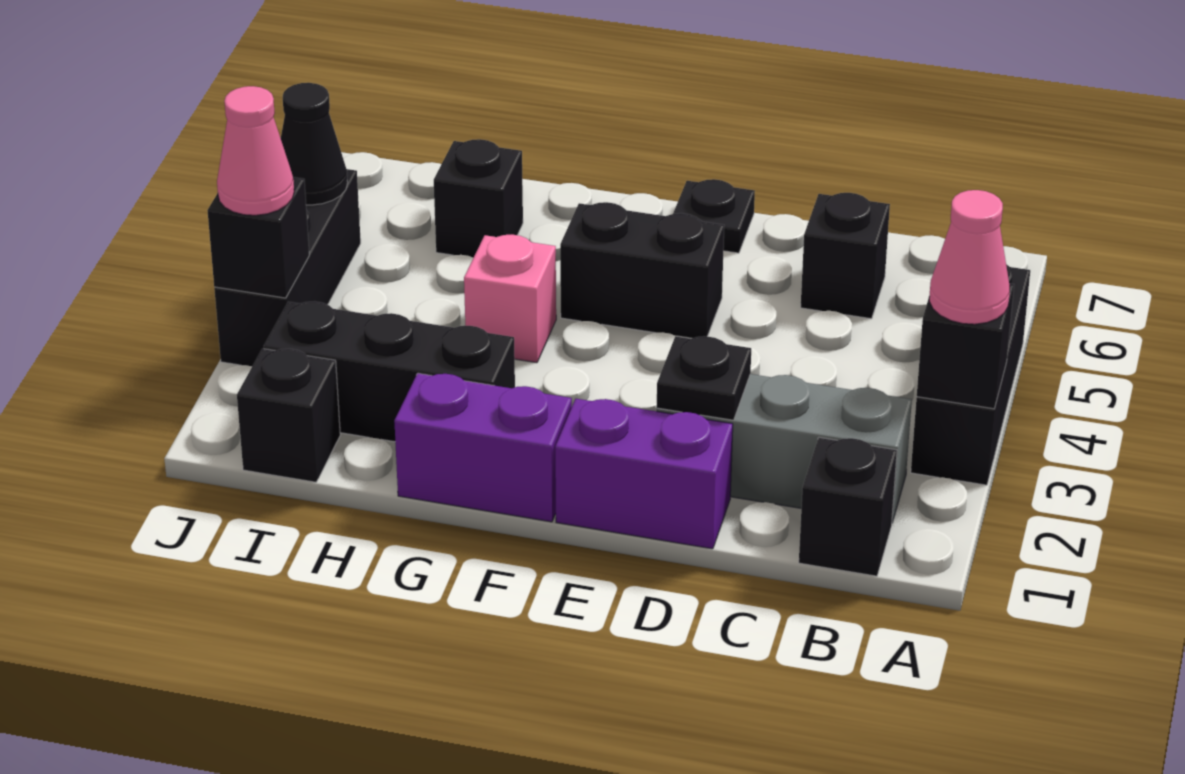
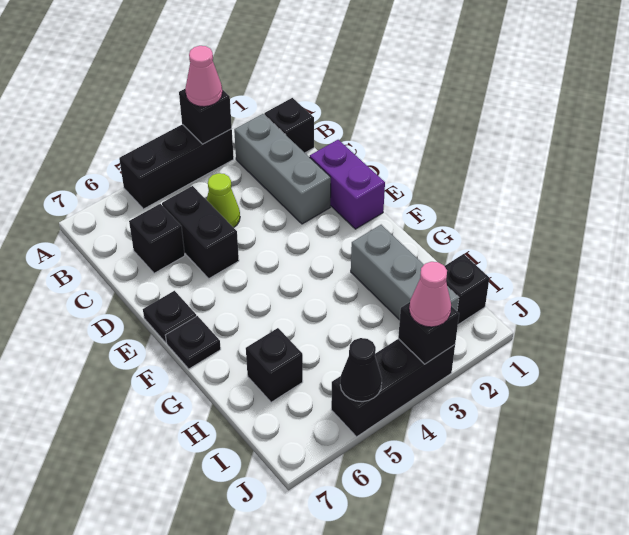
none -> lime 1x1 cone [207,173,240,228]
black 1x1 plate [657,336,751,420] -> black 1x1 plate moved to [165,316,221,369]
black 1x2 brick [560,202,724,338] -> black 1x2 brick moved to [162,186,239,278]
purple 1x2 brick [394,373,572,522] -> none
black 1x3 brick [264,301,515,442] -> grey 1x3 brick [351,225,459,320]
pink 1x1 brick [464,235,556,363] -> none

